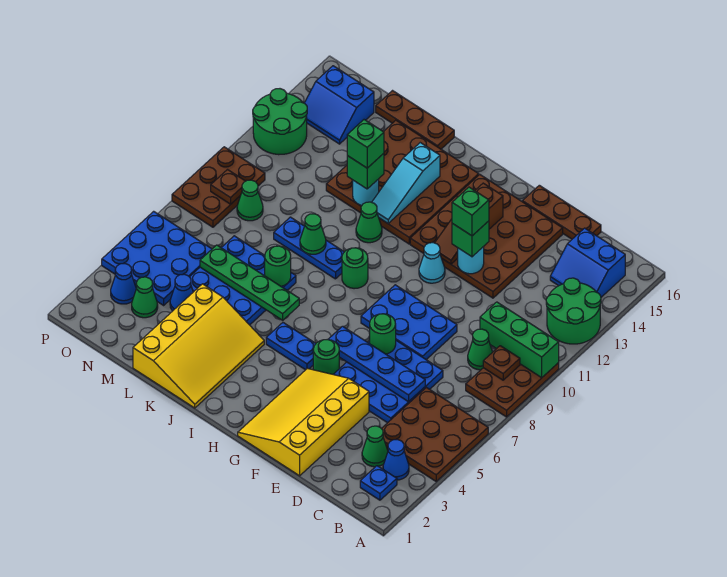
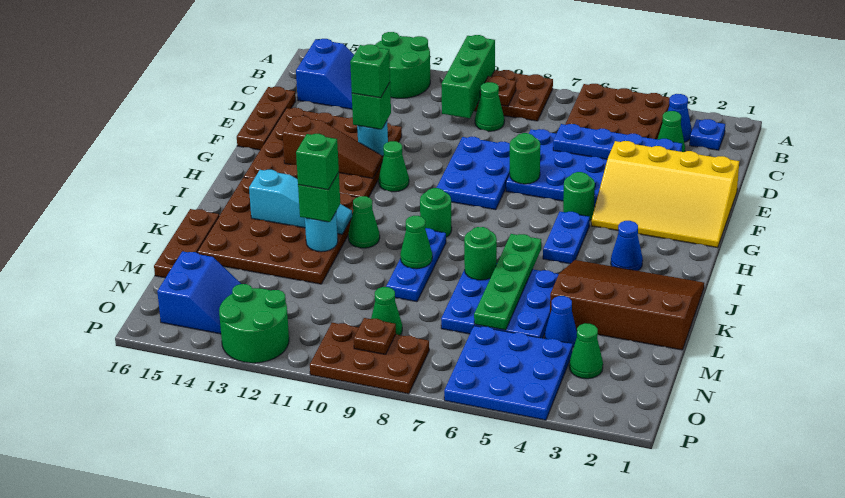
blue 1x4 plate [328,326,425,402] -> blue 1x4 plate turned to [553,124,682,159]
cyan 1x1 cone [419,243,445,283] -> green 1x1 cone [379,141,409,192]
yellow 3x4 slope [133,284,264,408] -> brown 3x4 slope [550,260,704,350]
blue 1x1 cone [111,264,136,304] -> blue 1x1 cone moved to [611,221,643,271]

